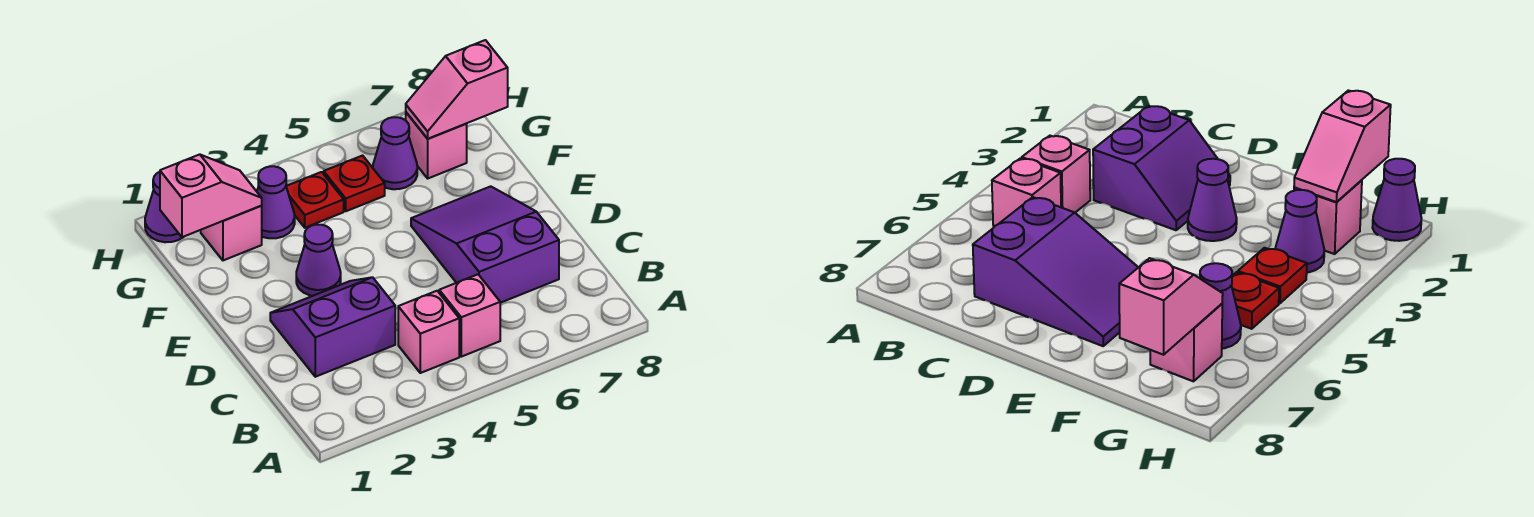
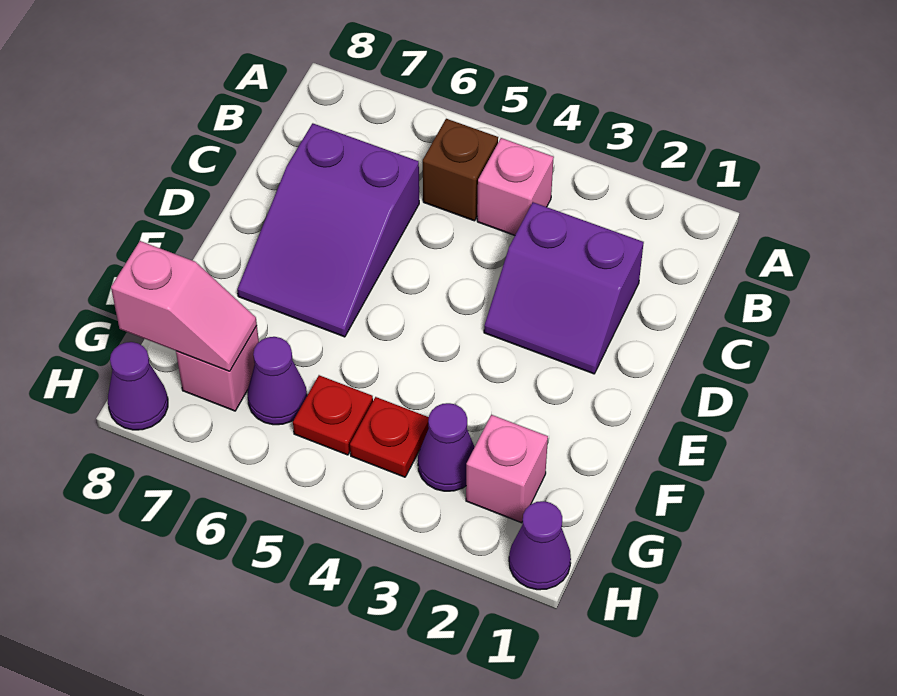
pink 1x1 brick [439,274,500,357] -> brown 1x1 brick [423,119,498,221]
purple 1x1 cone [296,225,341,296] -> purple 1x1 cone moved to [108,342,168,430]
pink 1x2 slope [160,154,262,237] -> none

